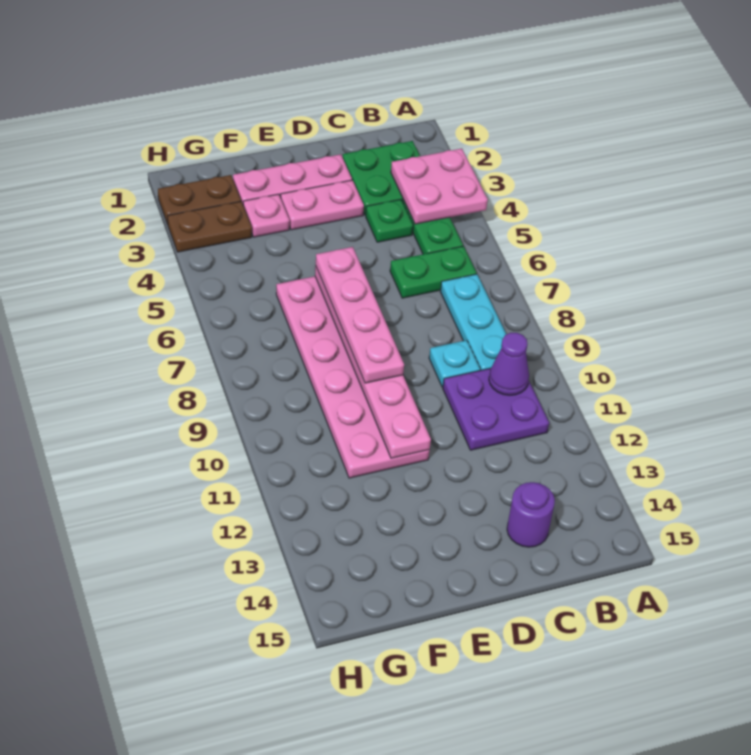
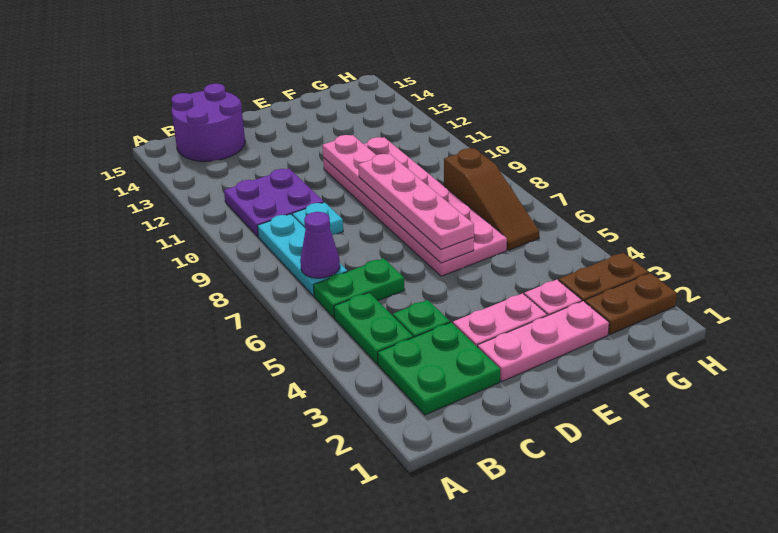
pink 2x2 plate [391,149,488,224] -> none
purple 1x1 cone [489,333,529,395] -> purple 1x1 cone moved to [300,212,340,278]
purple 1x1 round brick [507,482,555,547] -> purple 2x2 round brick [171,83,245,161]
none -> brown 1x3 slope [444,148,540,250]

